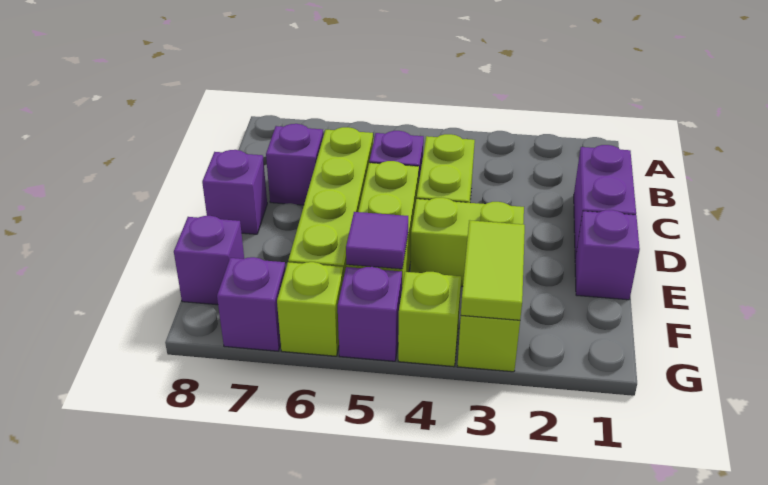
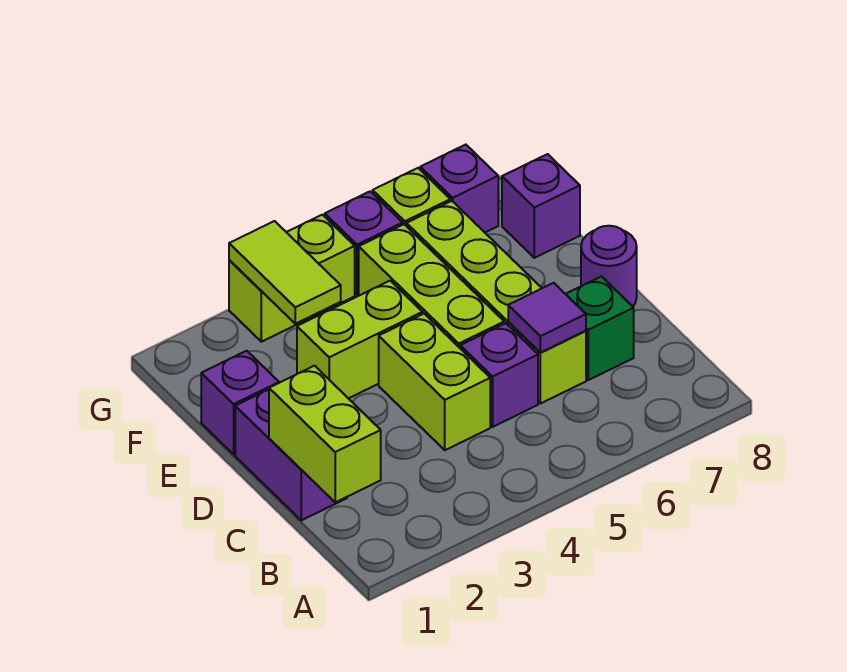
none -> lime 1x2 brick [269,366,381,502]
purple 1x1 brick [266,124,323,205] -> green 1x1 brick [566,276,634,380]
purple 1x1 brick [202,150,267,234] -> purple 1x1 round brick [581,226,637,306]
purple 1x1 tile [346,212,408,269] -> purple 1x1 tile moved to [508,283,586,353]

